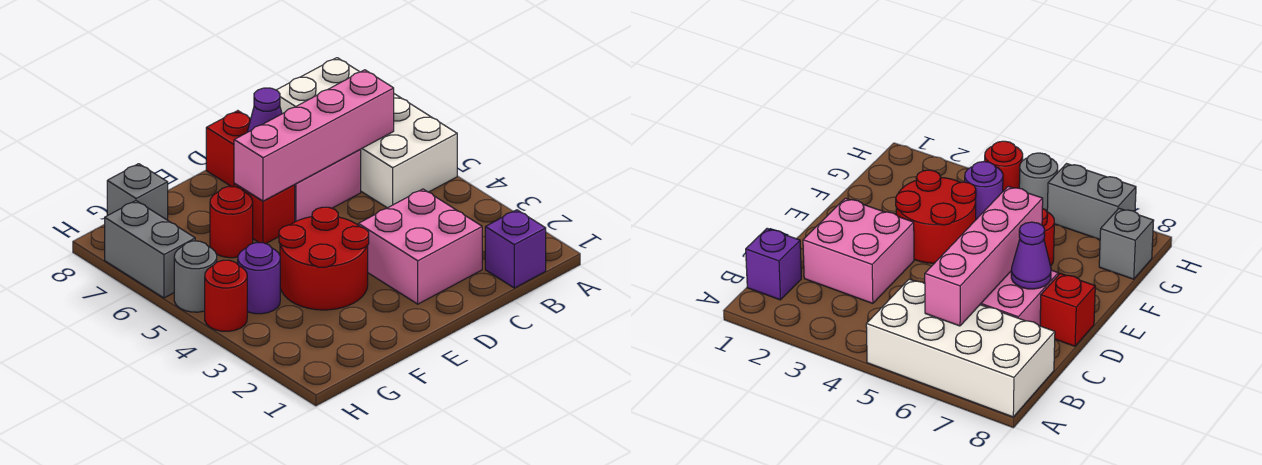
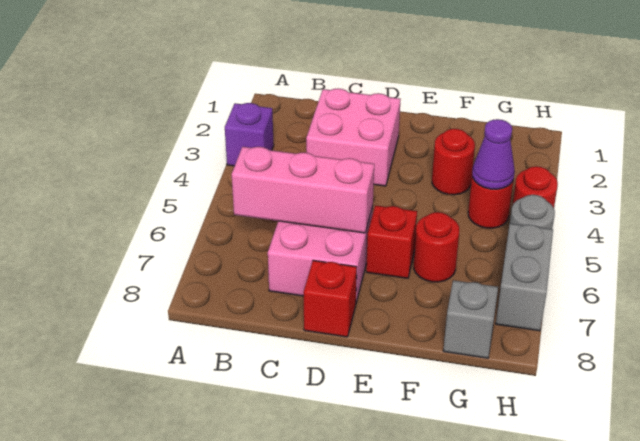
white 2x4 brick [277,58,457,208] -> none
purple 1x1 brick [485,210,546,288] -> purple 1x1 brick moved to [225,103,274,166]
pink 1x4 brick [234,70,394,201] -> pink 1x3 brick [232,147,374,233]
purple 1x1 cone [247,88,282,132] -> purple 1x1 cone moved to [472,119,515,189]
red 2x2 round brick [279,207,369,310] -> red 1x1 round brick [432,129,475,195]
purple 1x1 round brick [238,243,280,314] -> red 1x1 round brick [468,178,514,228]

